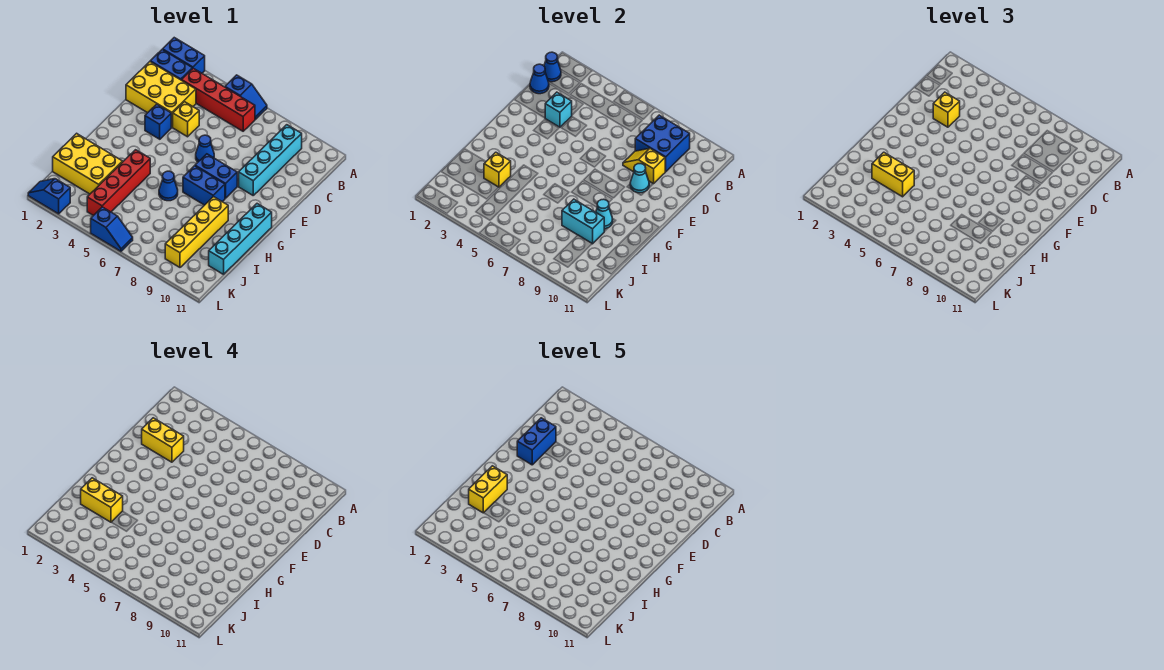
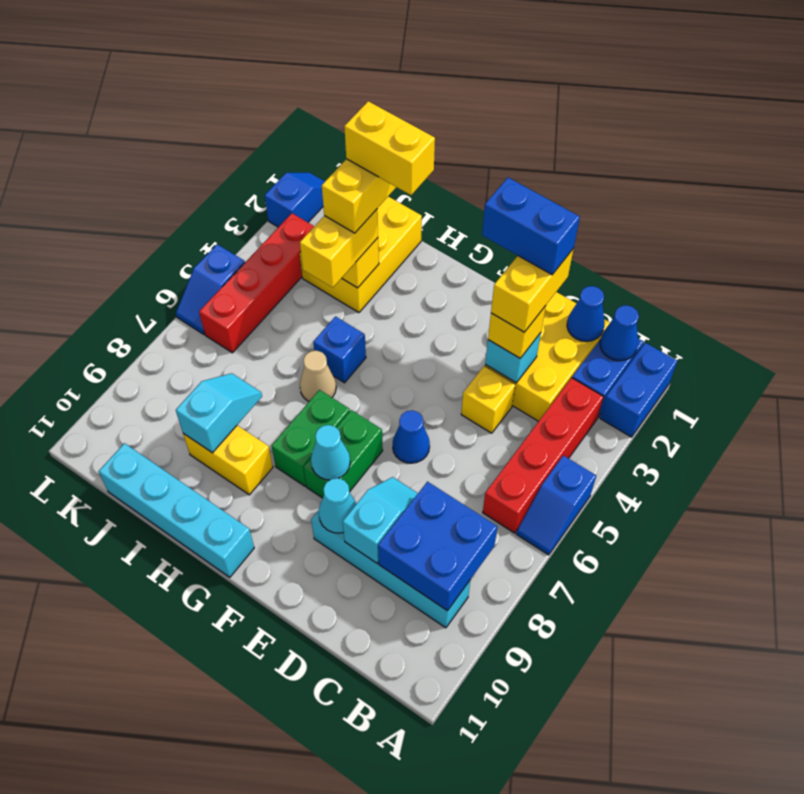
yellow 1x2 slope [623,148,665,184] -> cyan 1x2 slope [343,477,418,563]
blue 1x1 brick [145,104,171,139] -> blue 1x1 brick moved to [313,317,366,383]
blue 1x2 brick [195,154,237,198] -> green 1x2 brick [304,410,383,498]
blue 1x2 brick [183,166,225,205] -> green 1x2 brick [272,390,350,486]
red 1x4 brick [87,150,150,216] -> red 1x4 brick turned to [199,213,314,353]
blue 1x1 cone [159,171,178,201] -> tan 1x1 cone [300,351,336,401]
yellow 1x4 brick [165,197,228,267] -> yellow 1x2 brick [183,426,273,495]
cyan 1x1 cone [596,199,613,229] -> cyan 1x1 cone moved to [311,425,350,480]
cyan 1x2 brick [562,199,604,244] -> cyan 1x2 slope [176,373,262,453]

